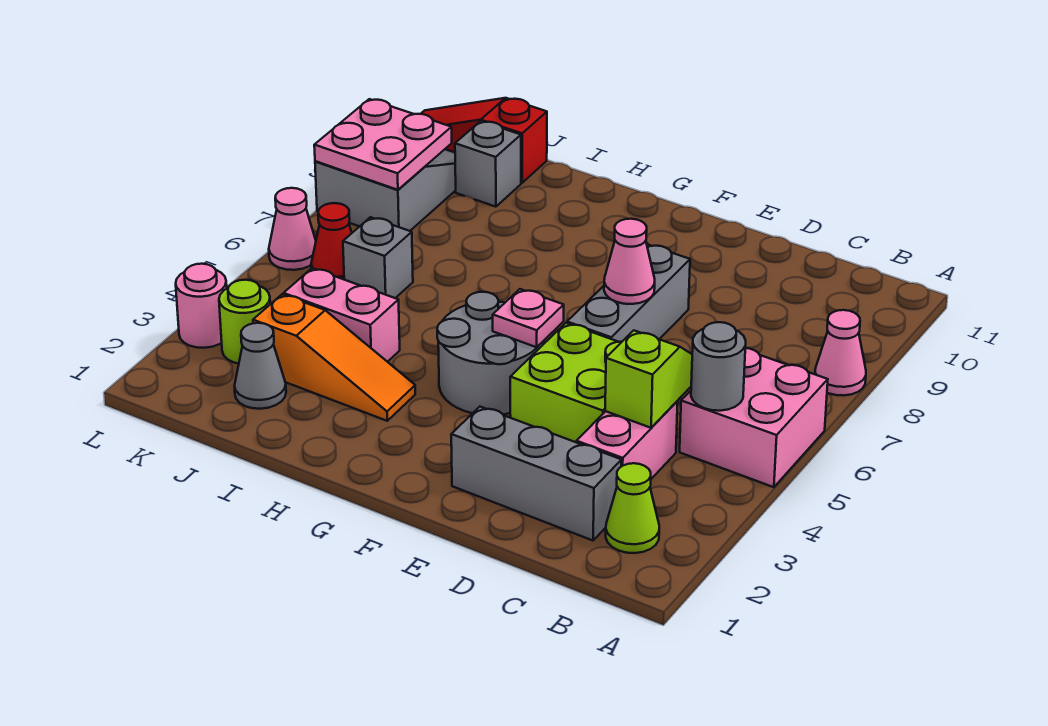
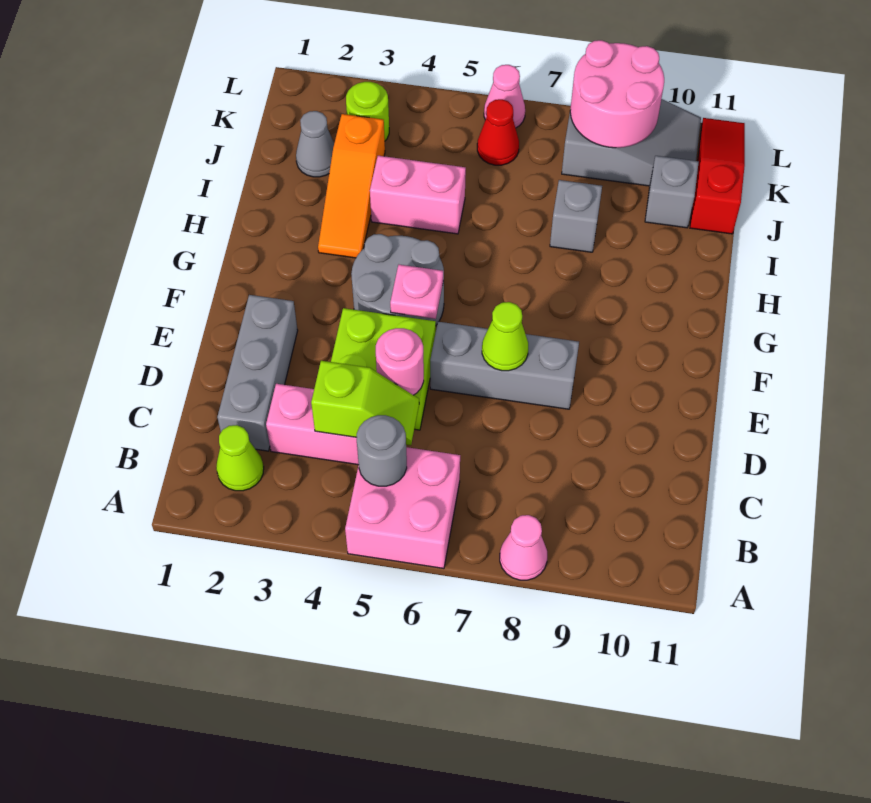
pink 1x1 cone [604,219,655,304] -> lime 1x1 cone [482,302,528,371]
pink 1x2 brick [284,268,400,362] -> pink 1x2 brick turned to [370,156,466,234]
grey 1x1 brick [343,217,413,298] -> grey 1x1 brick moved to [550,180,602,252]
pink 2x2 plate [314,99,452,190] -> pink 2x2 round brick [570,40,664,148]
pink 1x1 round brick [176,264,227,348] -> pink 1x1 round brick moved to [376,328,424,395]

